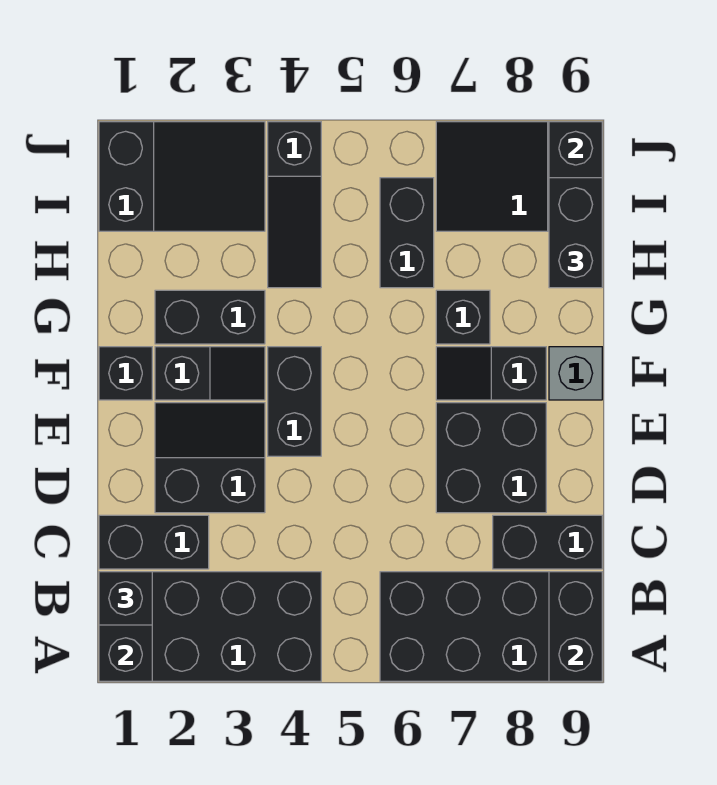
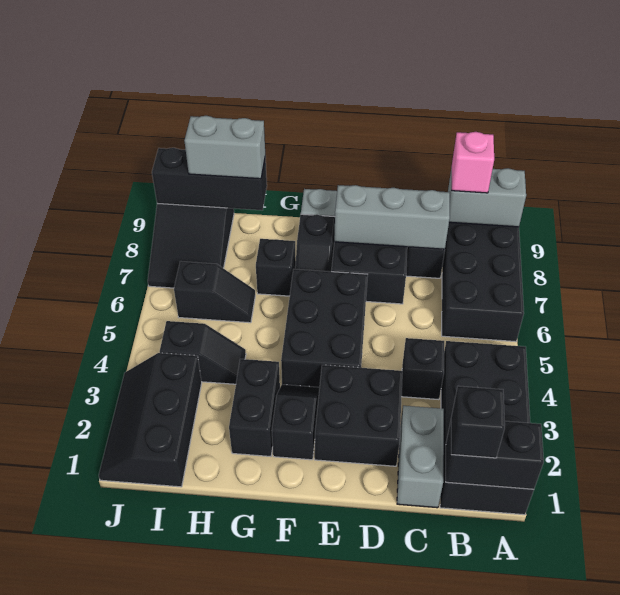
black 1x2 brick [549,572,602,681] -> grey 1x2 brick [448,167,526,227]
none -> pink 1x1 brick [452,132,494,193]
black 1x2 brick [99,515,209,569] -> grey 1x2 brick [397,406,444,508]
none -> grey 1x3 brick [334,185,450,249]
black 2x2 slope [155,403,265,513] -> black 2x2 brick [315,365,402,466]
black 1x2 brick [268,347,321,456] -> black 2x3 brick [281,269,368,387]
black 1x1 brick [99,347,152,400] -> black 1x1 brick moved to [401,338,444,400]
black 1x3 slope [268,122,321,288] -> black 1x2 slope [160,321,246,384]
black 1x2 brick [380,178,434,288] -> black 1x2 slope [174,261,255,323]
black 1x2 brick [549,178,602,288] -> grey 1x2 brick [184,116,265,179]
black 2x3 slope [99,122,265,231] -> black 2x3 slope turned to [99,353,202,487]

